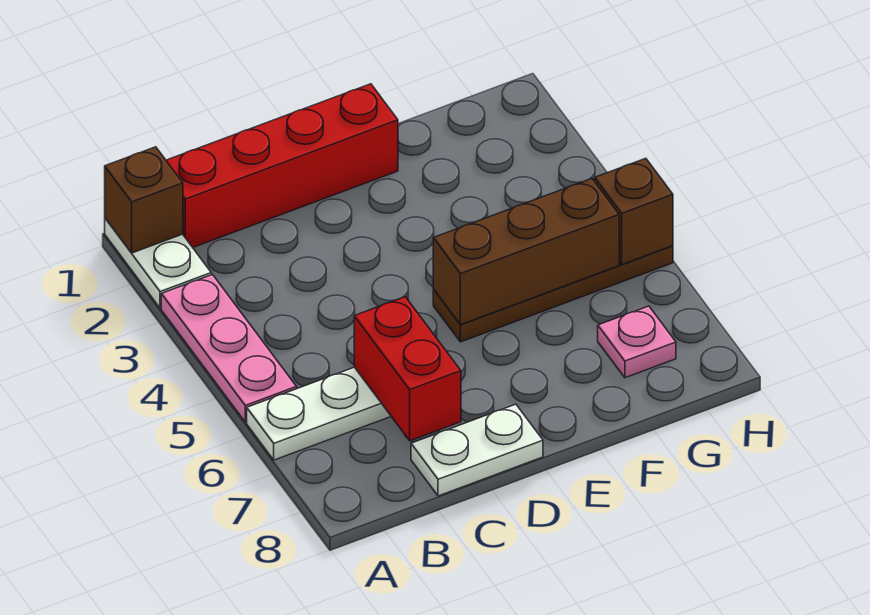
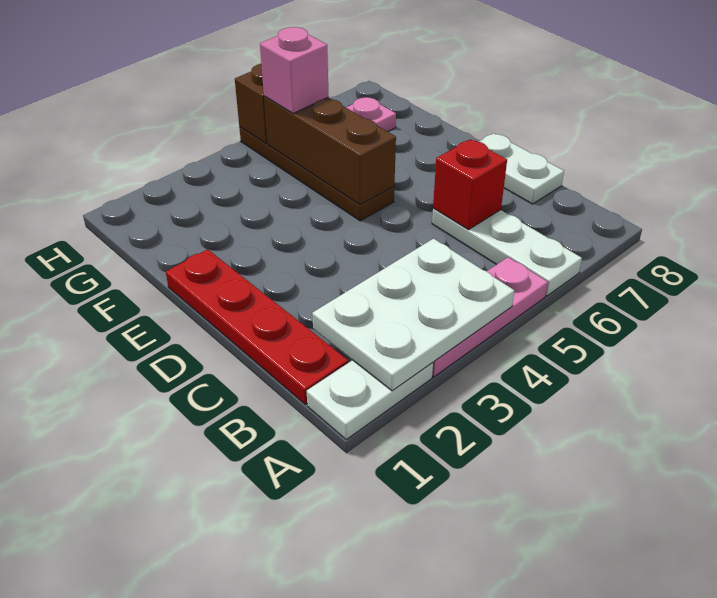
brown 1x1 brick [105,147,183,253] -> none
none -> white 2x3 plate [312,239,514,391]
red 1x4 brick [166,84,398,247] -> red 1x4 plate [166,249,348,405]
red 1x2 brick [354,297,461,441] -> red 1x1 brick [433,139,507,230]
none -> pink 1x1 brick [260,27,329,113]

